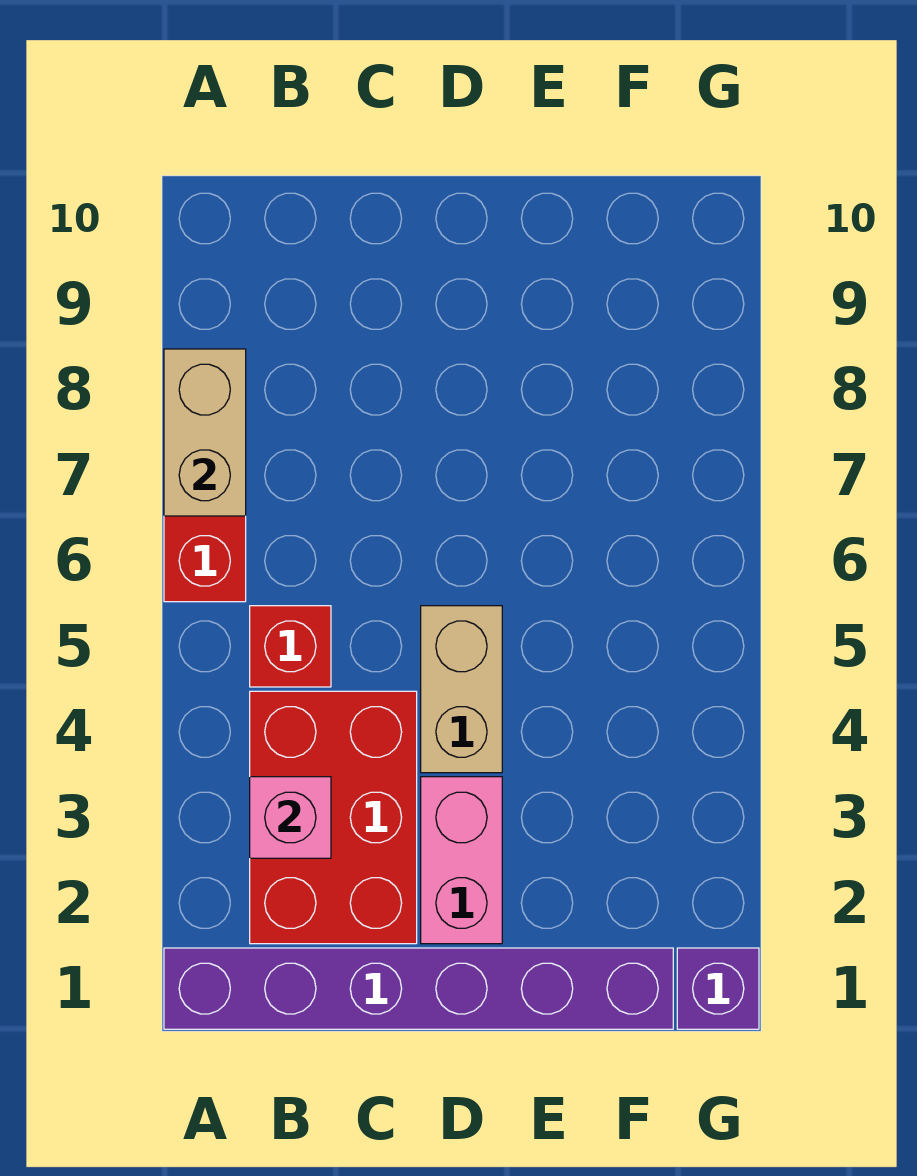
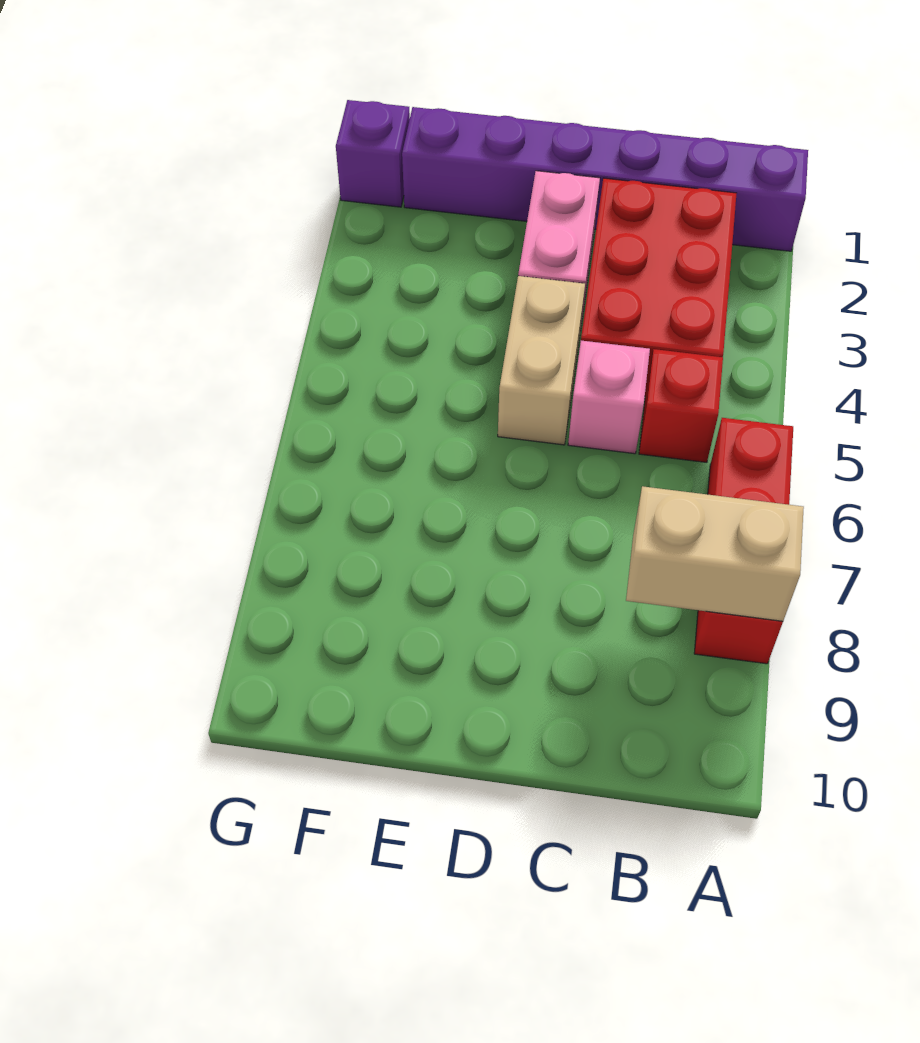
tan 1x2 brick [164,349,246,516] -> tan 1x2 brick turned to [626,486,804,621]
pink 1x1 brick [250,777,331,858] -> pink 1x1 brick moved to [568,341,650,454]

